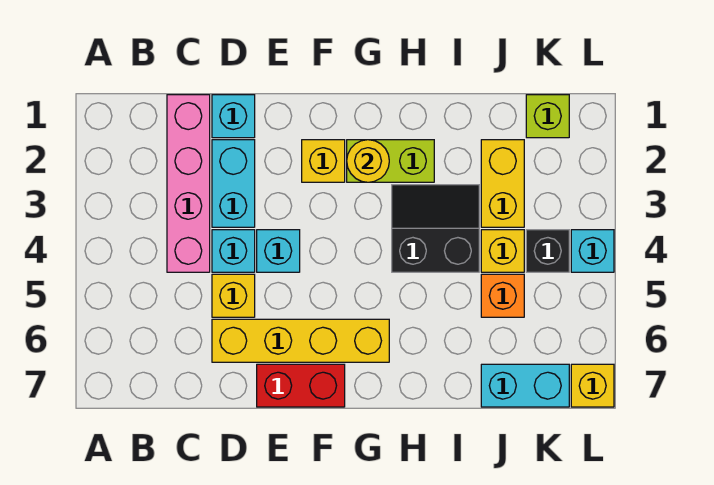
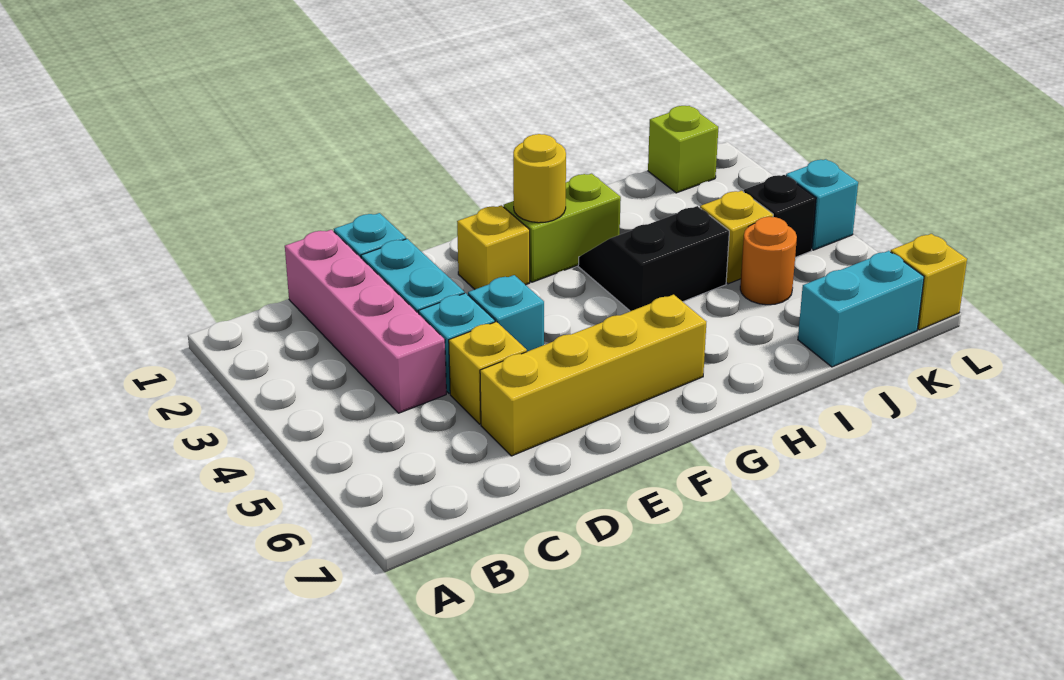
red 1x2 brick [257,364,345,407] -> none
yellow 1x2 brick [481,140,524,227] -> none
orange 1x1 brick [481,274,524,317] -> orange 1x1 round brick [740,217,797,305]

